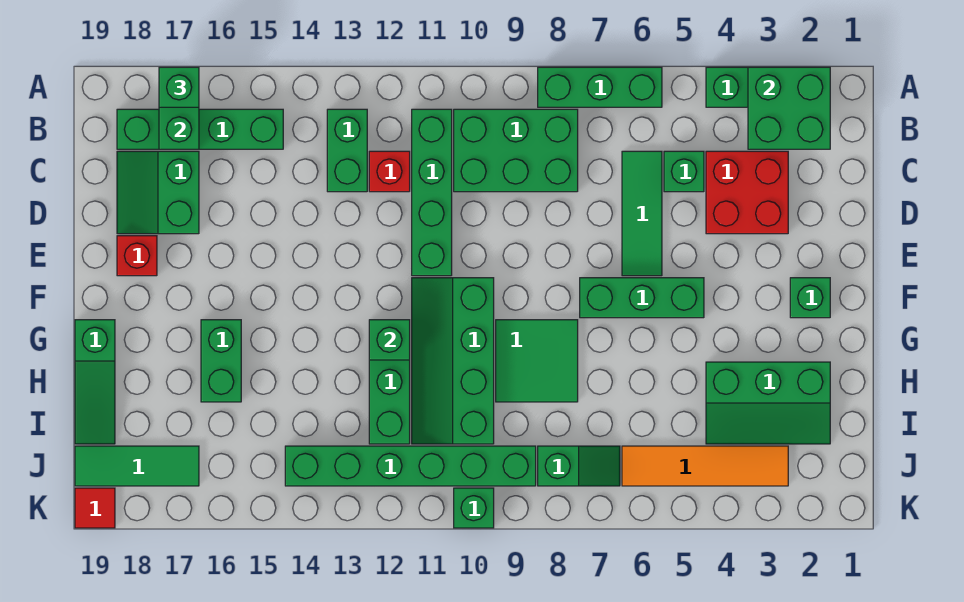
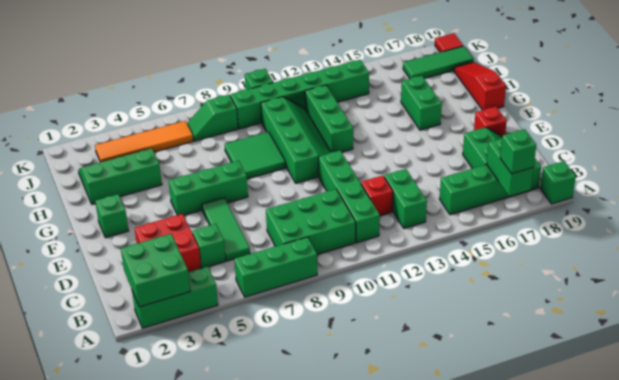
green 1x1 brick [369,320,410,360] -> green 1x1 brick moved to [540,161,576,204]
green 1x3 slope [75,320,115,444] -> red 1x3 slope [454,62,506,110]

